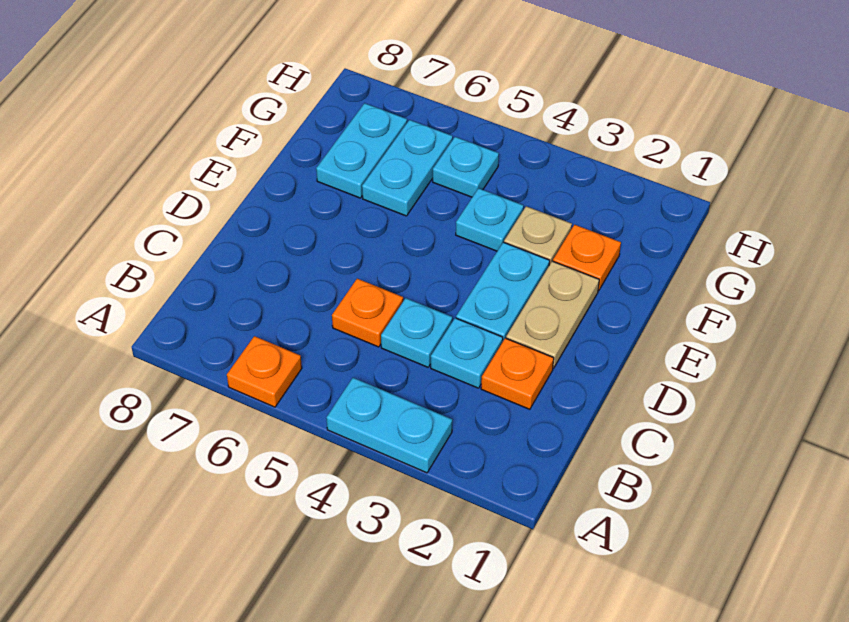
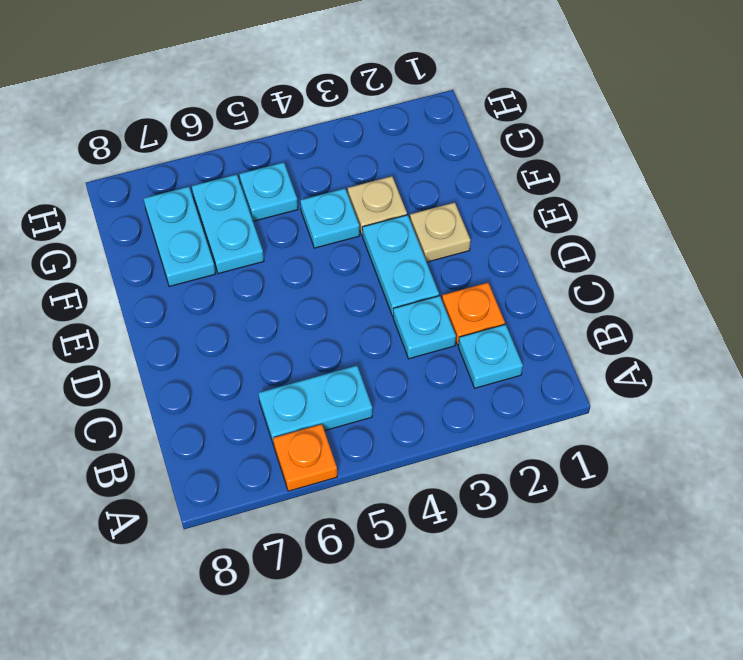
cyan 1x2 plate [326,378,452,473] -> cyan 1x2 plate moved to [258,366,372,445]
cyan 1x1 plate [381,298,452,367] -> cyan 1x1 plate moved to [458,324,523,388]
orange 1x1 plate [332,279,403,347] -> none
tan 1x2 plate [506,261,599,368] -> tan 1x1 plate [410,203,471,262]
orange 1x1 plate [553,225,621,291] -> none

